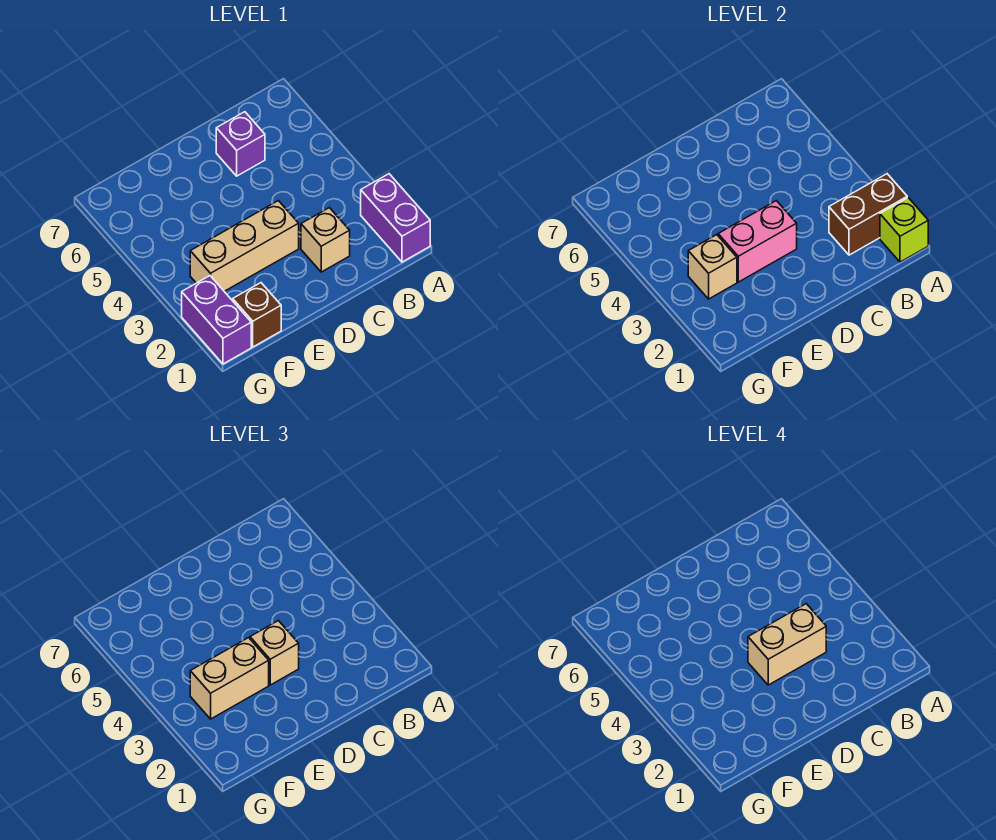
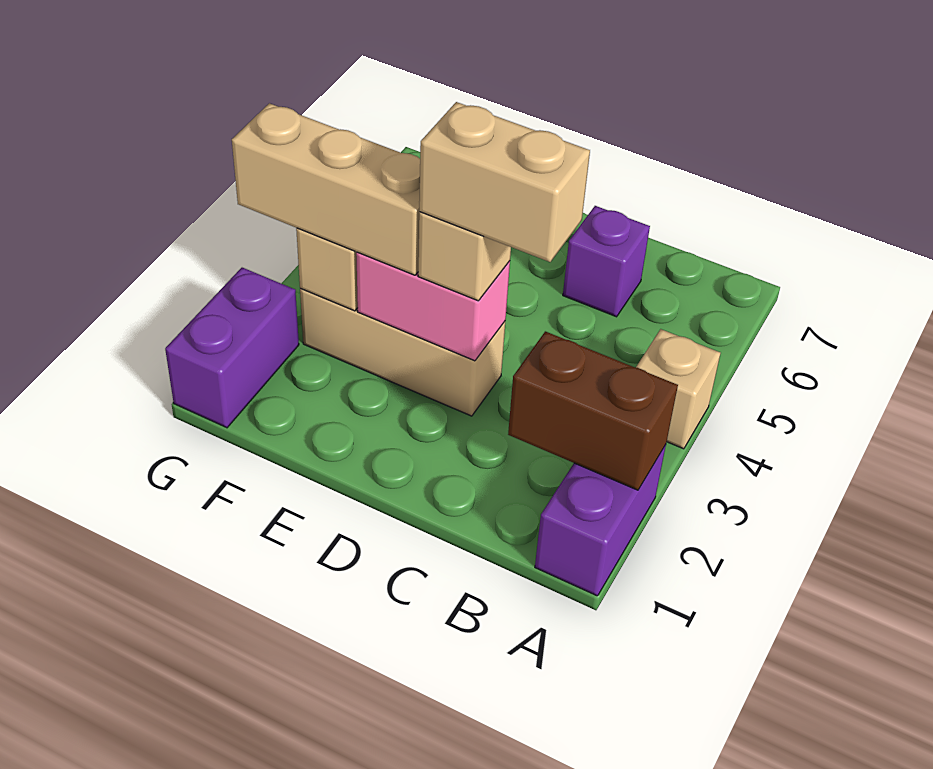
lime 1x1 brick [880,198,928,262] -> none
tan 1x1 brick [301,208,350,272] -> tan 1x1 brick moved to [636,329,720,449]
tan 1x2 brick [190,638,269,719] -> tan 1x3 brick [232,103,420,275]
brown 1x1 brick [233,283,281,347] -> none

